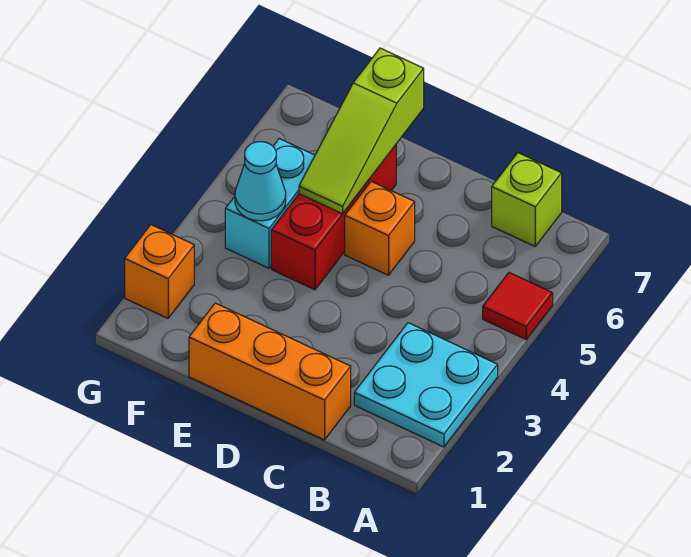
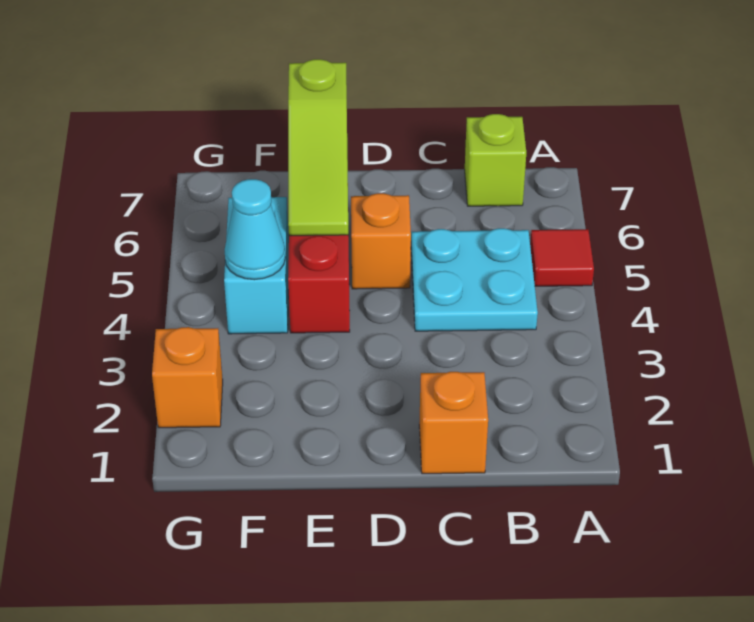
cyan 2x2 plate [354,323,498,447] -> cyan 2x2 plate moved to [411,228,538,331]
orange 1x3 brick [189,303,351,440] -> orange 1x1 brick [419,372,488,474]

